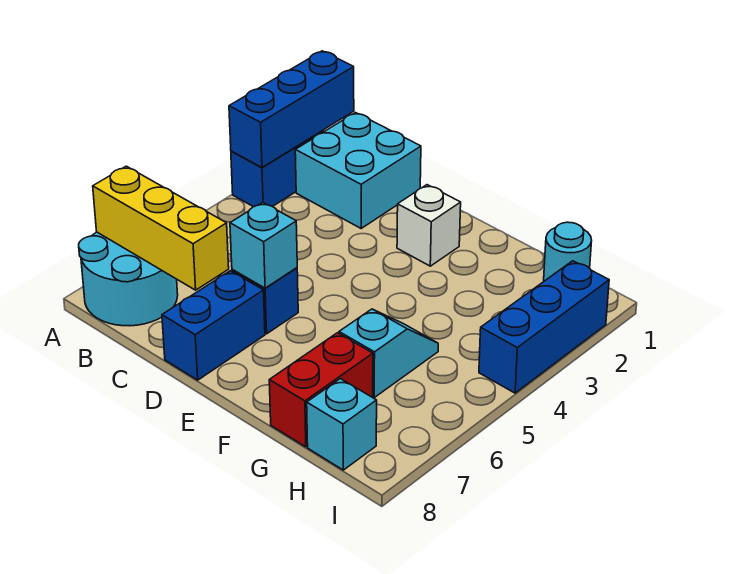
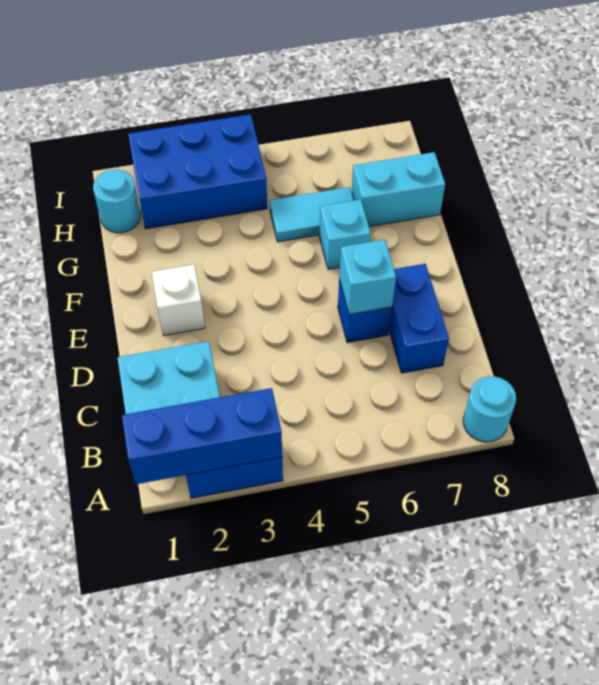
cyan 2x2 round brick [79,232,178,326] -> cyan 1x1 round brick [463,376,516,442]
yellow 1x3 brick [93,166,229,290] -> none
blue 1x2 brick [162,271,265,380] -> blue 1x2 brick turned to [389,264,449,373]
cyan 1x2 slope [339,309,438,397] -> cyan 1x2 tile [269,187,354,242]
red 1x2 brick [269,333,373,447] -> cyan 1x2 brick [352,152,445,227]
cyan 1x1 brick [307,379,377,470] -> cyan 1x1 brick moved to [319,200,371,269]
blue 1x3 brick [479,261,609,393] -> blue 2x3 brick [128,114,267,229]

